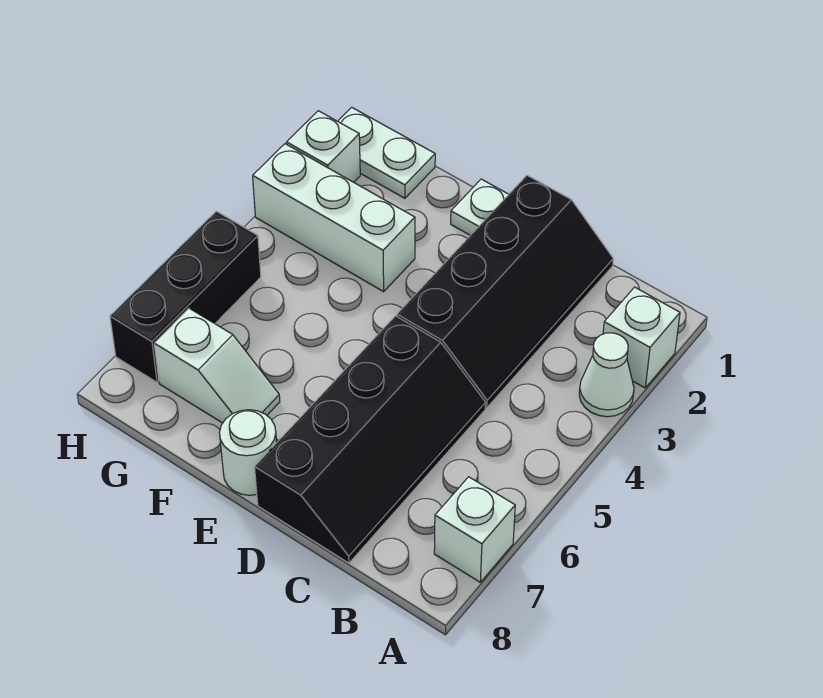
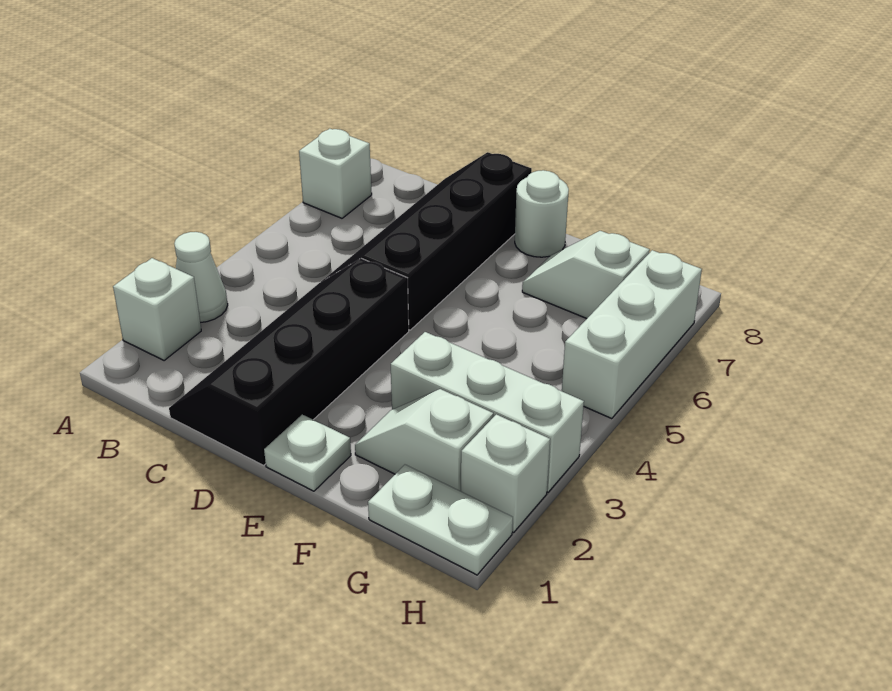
none -> white 1x2 slope [355,389,493,491]
black 1x3 brick [110,211,261,382] -> white 1x3 brick [562,250,702,419]

